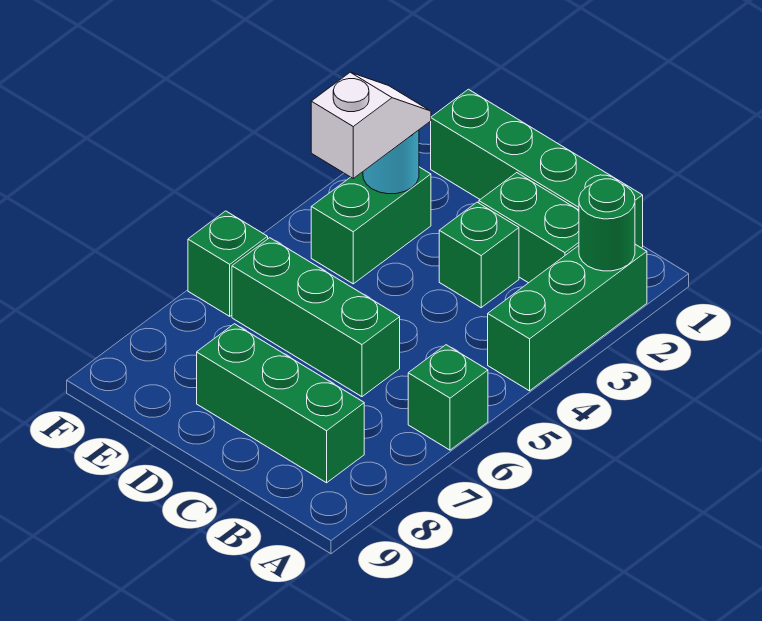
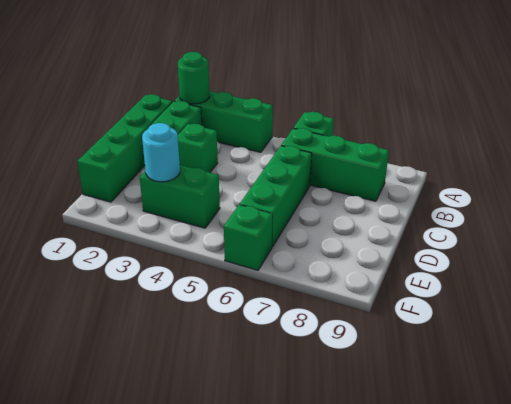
green 1x3 brick [197,324,364,483] -> green 1x3 brick turned to [281,128,389,201]
white 1x2 slope [311,72,431,178] -> none

